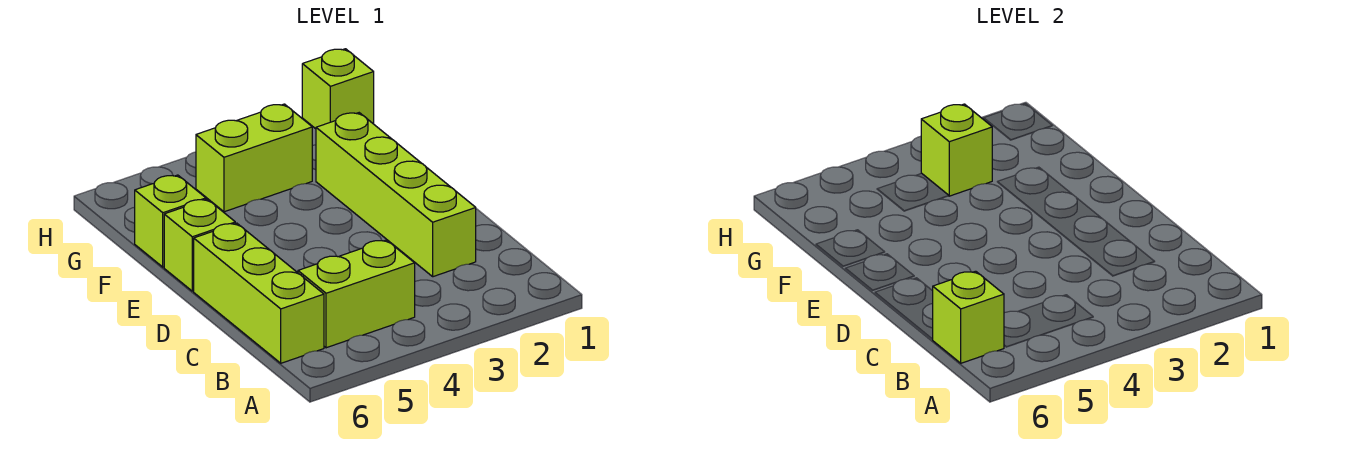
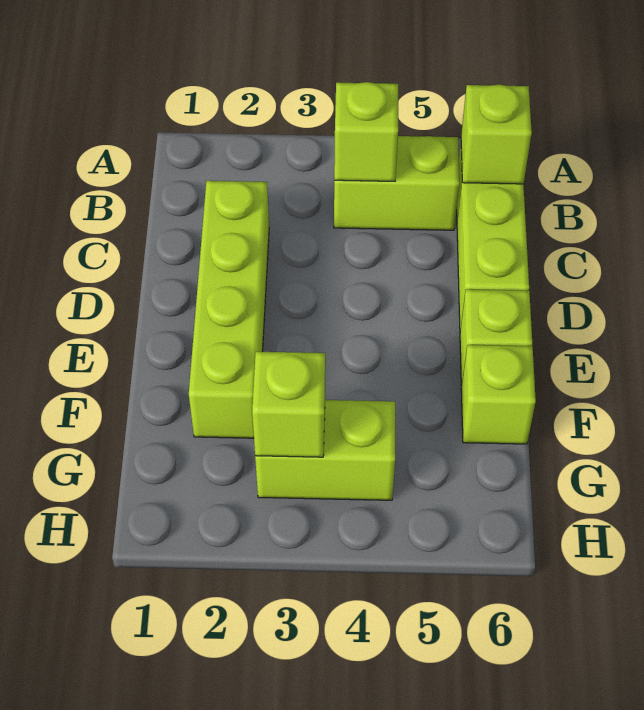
lime 1x1 brick [302,49,374,129] -> lime 1x1 brick moved to [334,82,398,181]

